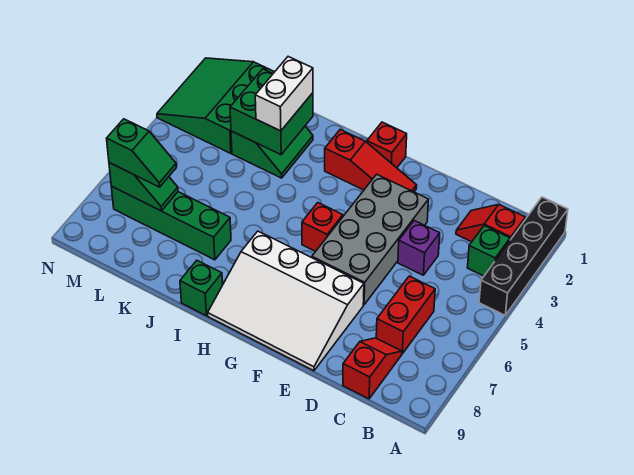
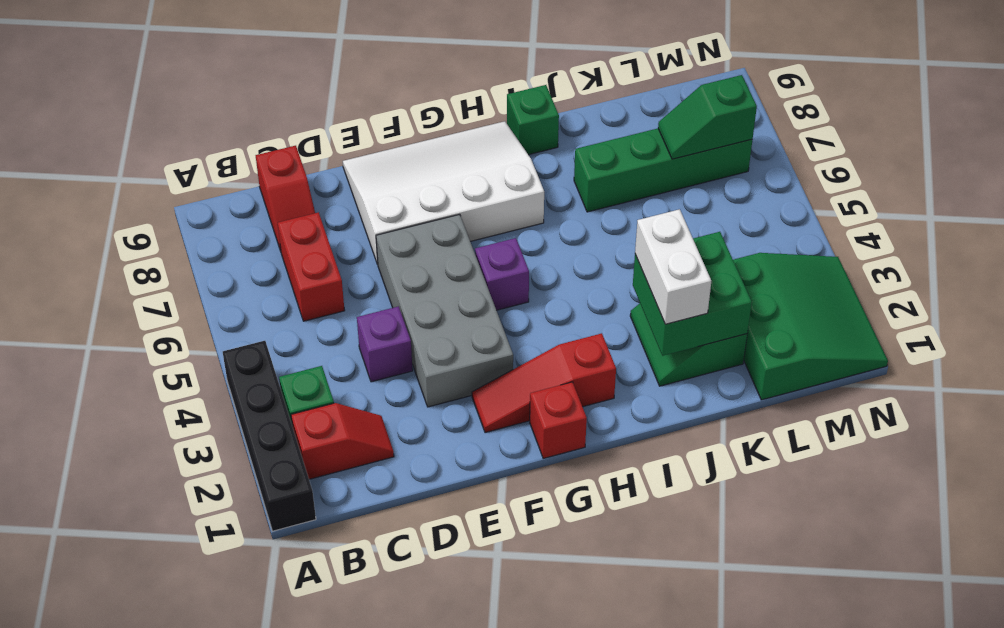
red 1x1 brick [302,203,343,252] -> purple 1x1 brick [475,238,529,310]
green 1x2 slope [107,119,176,187] -> none

